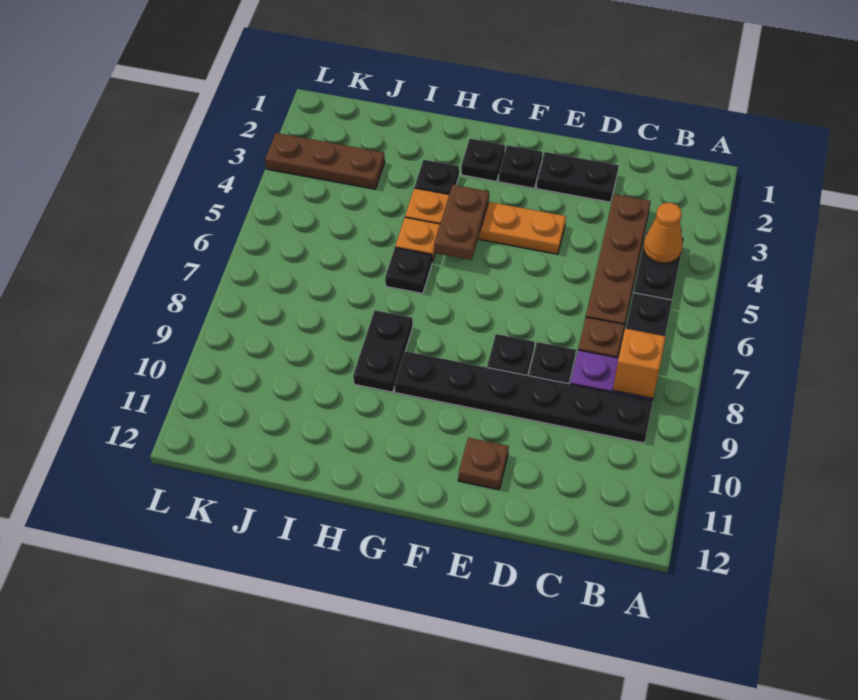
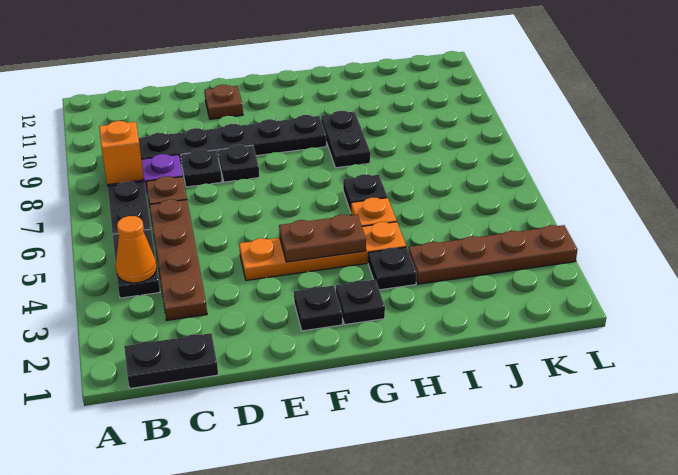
black 1x2 plate [537,152,618,202] -> black 1x2 plate moved to [124,333,218,388]
brown 1x2 plate [434,185,489,260] -> brown 1x2 plate turned to [279,214,366,262]
brown 1x3 plate [265,133,385,189] -> brown 1x4 plate [409,225,577,284]

